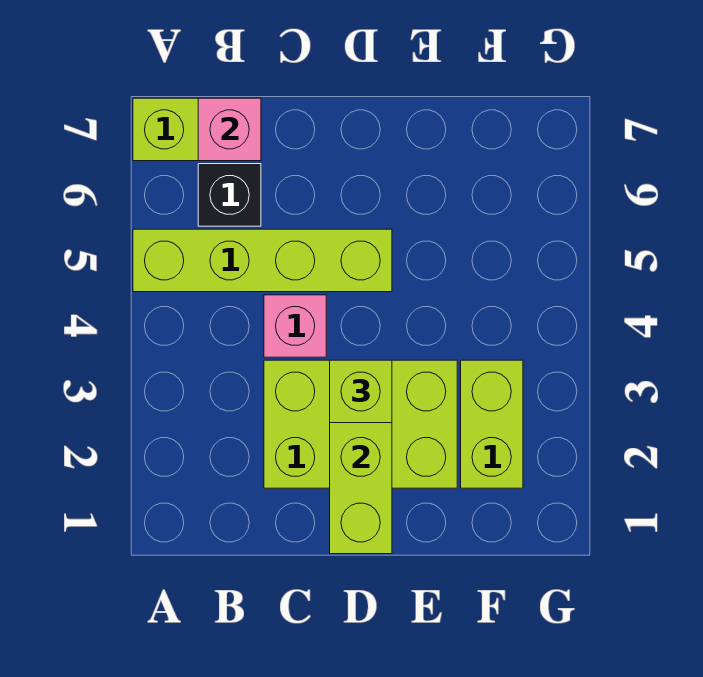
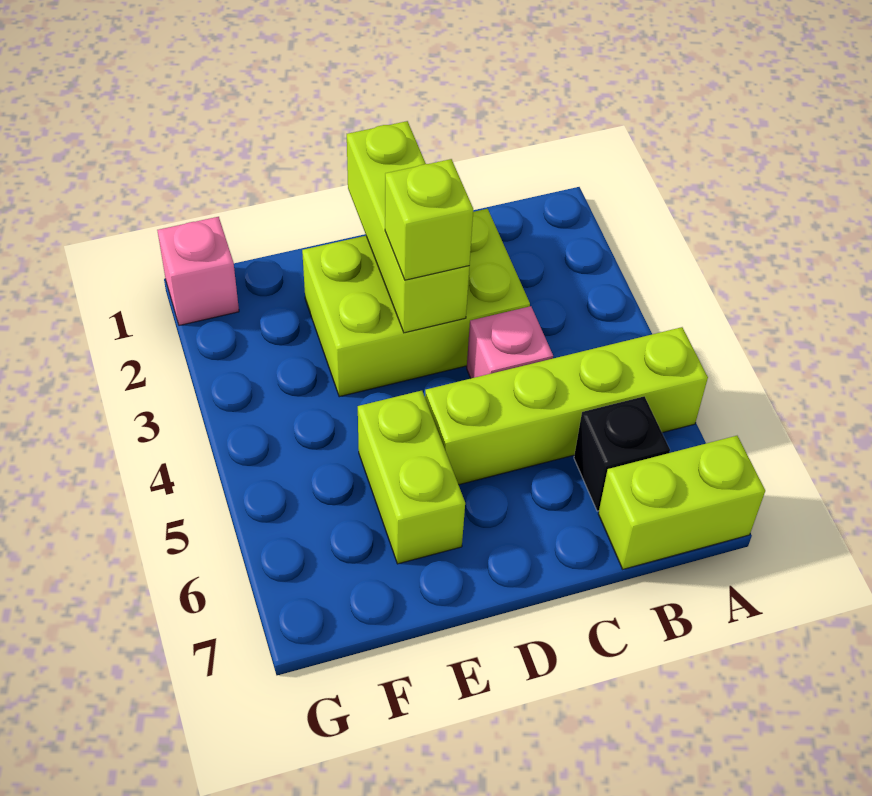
pink 1x1 brick [198,98,261,161] -> pink 1x1 brick moved to [157,217,239,325]
lime 1x2 brick [461,360,523,488] -> lime 1x2 brick moved to [358,391,465,564]

